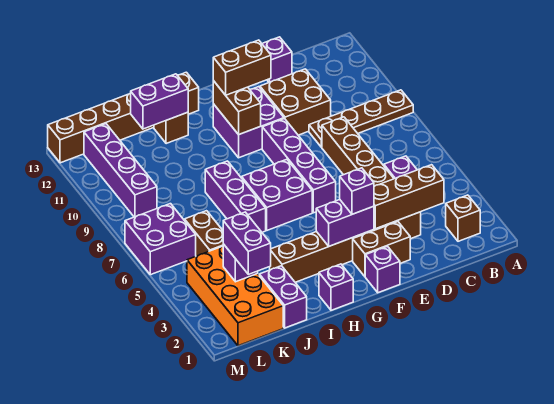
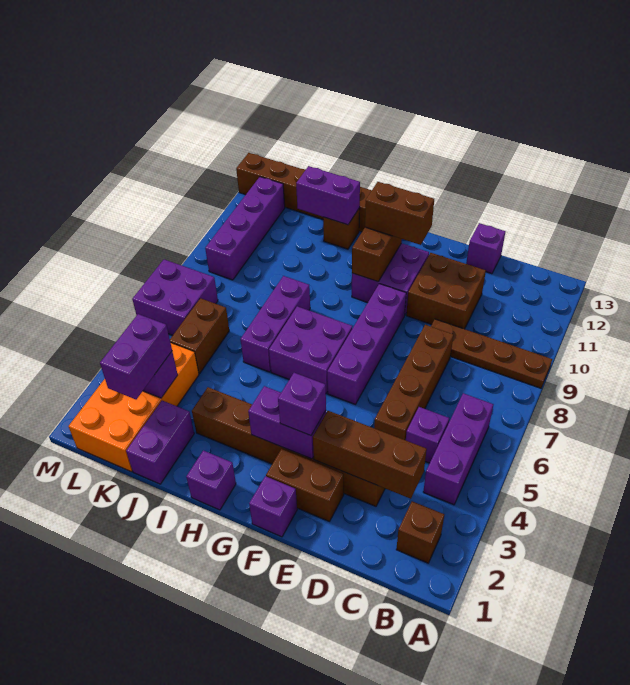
none -> purple 1x3 brick [423,393,494,505]

